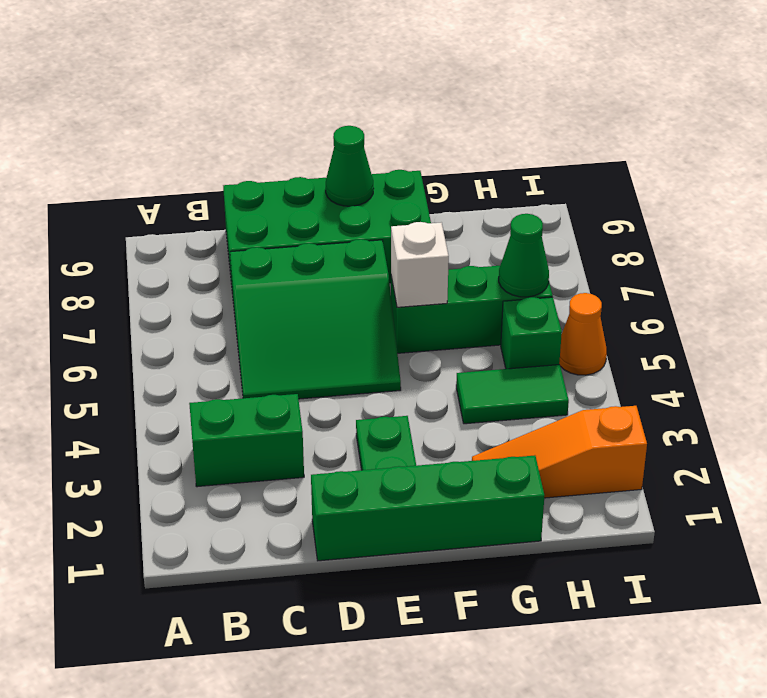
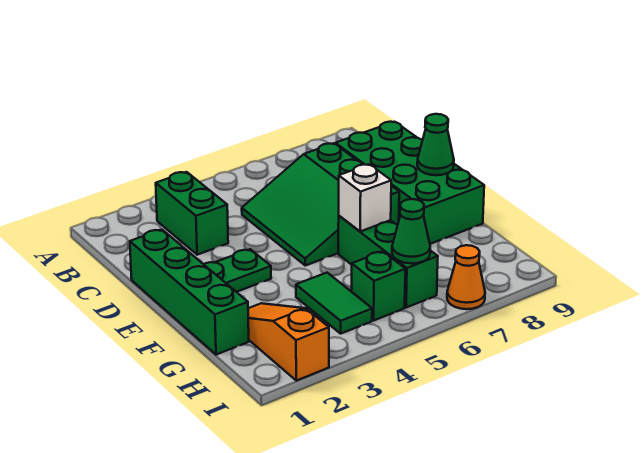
orange 1x1 cone [559,293,607,375] -> orange 1x1 cone moved to [447,245,485,309]

